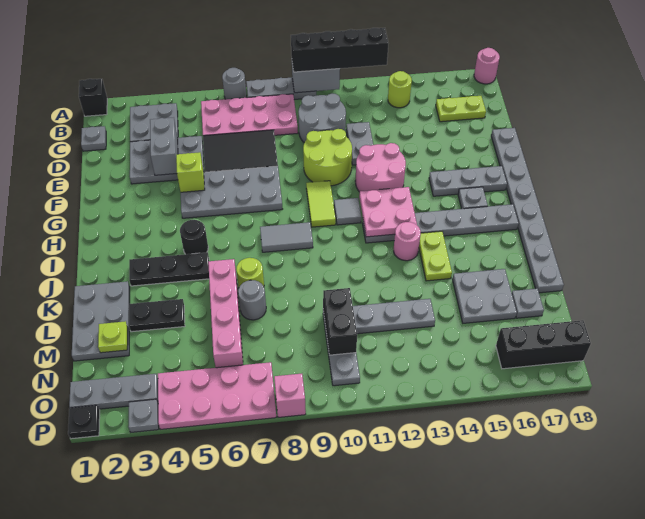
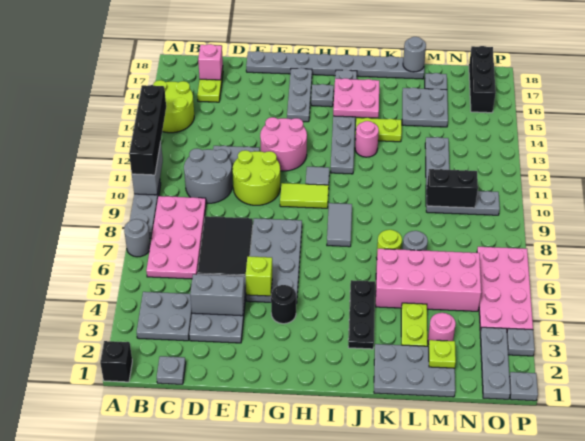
pink 1x1 round brick [474,48,500,84] -> pink 1x1 round brick moved to [428,313,456,345]
lime 1x1 round brick [388,71,412,108] -> lime 2x2 round brick [153,80,194,133]
pink 2x2 plate [359,187,417,237] -> pink 2x2 plate moved to [333,78,379,118]
black 1x1 round brick [180,220,208,254] -> black 1x1 round brick moved to [271,285,296,324]
pink 1x4 brick [208,259,243,368] -> pink 2x4 brick [376,249,481,311]
black 1x2 plate [129,299,185,332] -> lime 1x2 plate [401,303,427,346]
none -> grey 1x1 round brick [403,37,426,72]
black 1x1 plate [68,405,100,439] -> grey 1x1 plate [509,372,538,401]
pink 1x1 brick [274,374,306,417] -> pink 1x1 brick moved to [198,44,223,80]

